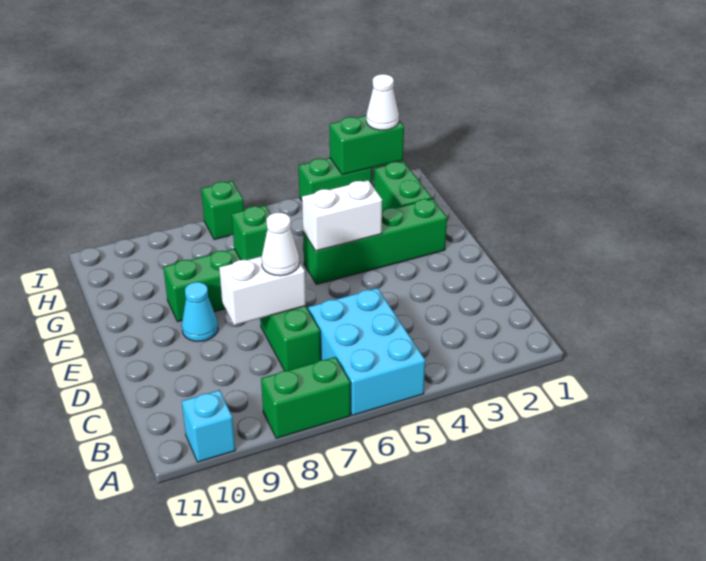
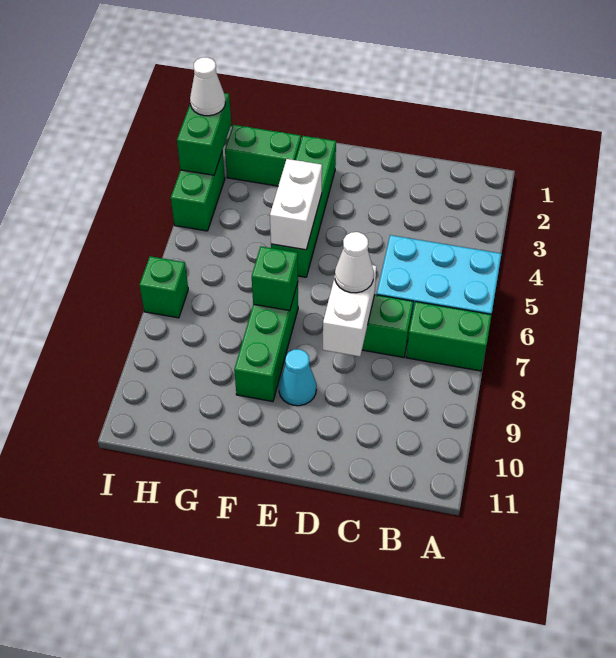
green 1x2 brick [261,357,350,438] -> green 1x2 brick turned to [406,302,492,371]
cyan 1x1 brick [182,390,235,462] -> none

